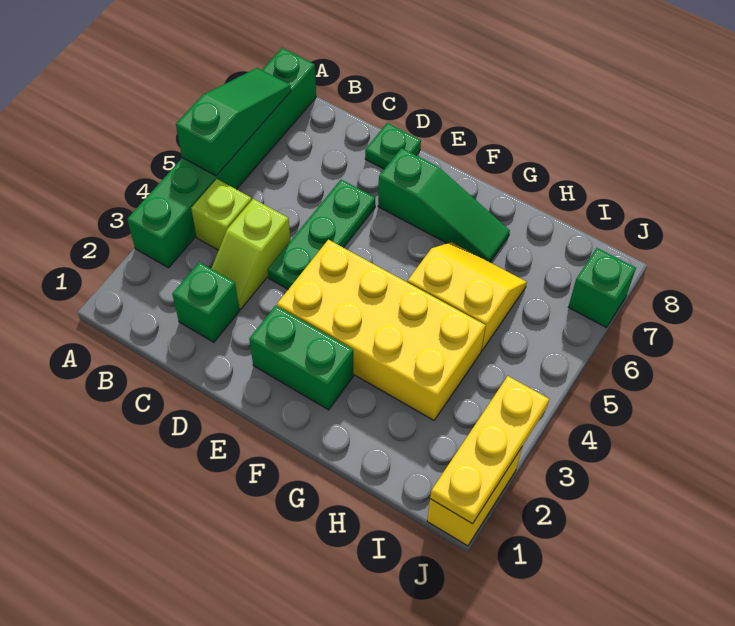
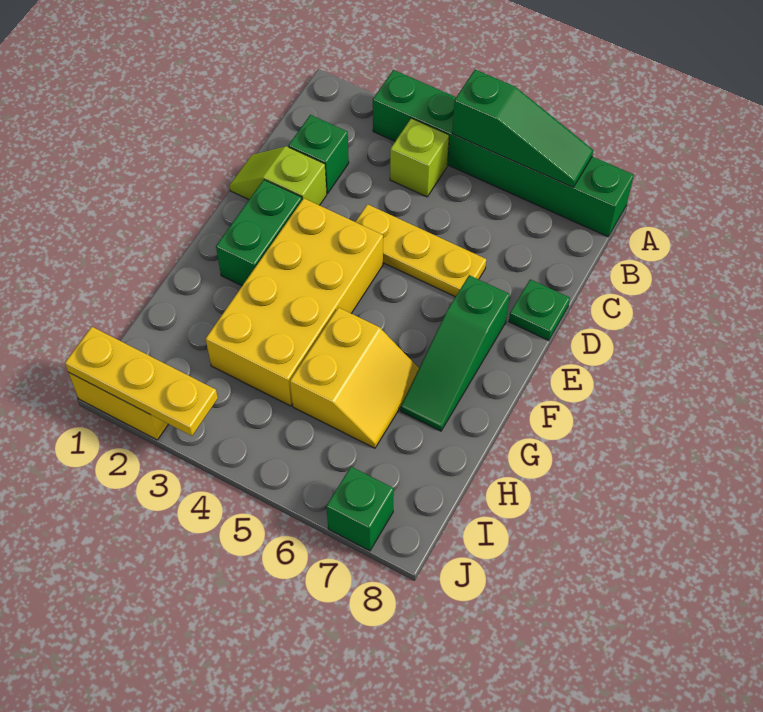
lime 1x2 slope [211,199,290,309] -> lime 1x2 slope moved to [230,146,327,205]
green 1x3 plate [268,180,375,289] -> yellow 1x3 plate [356,204,486,297]

